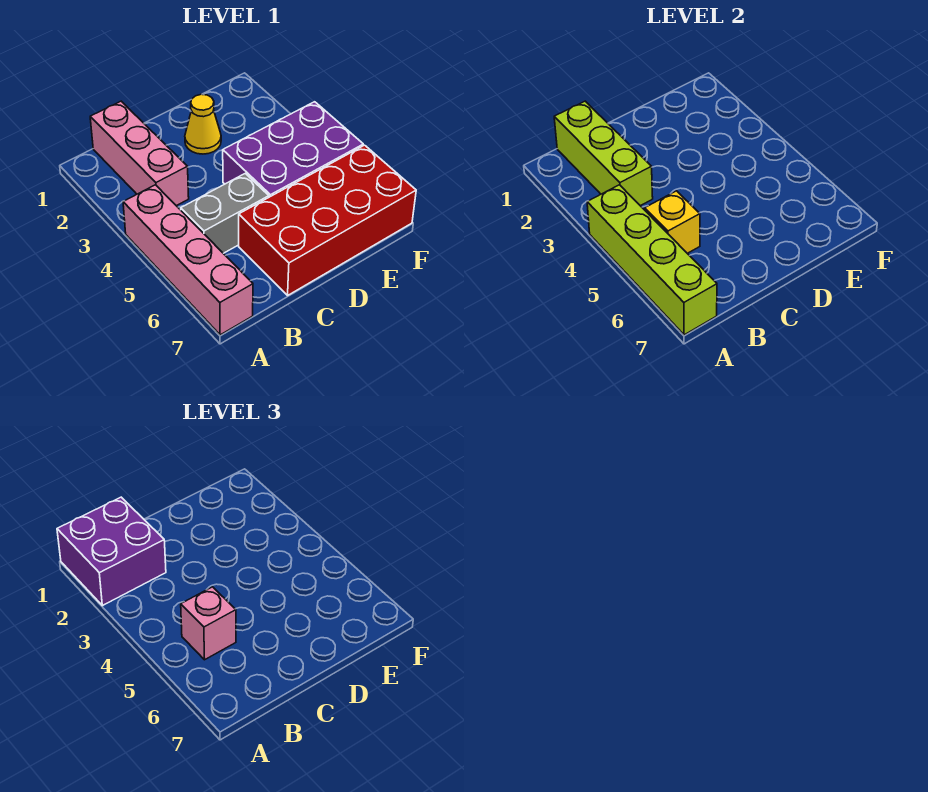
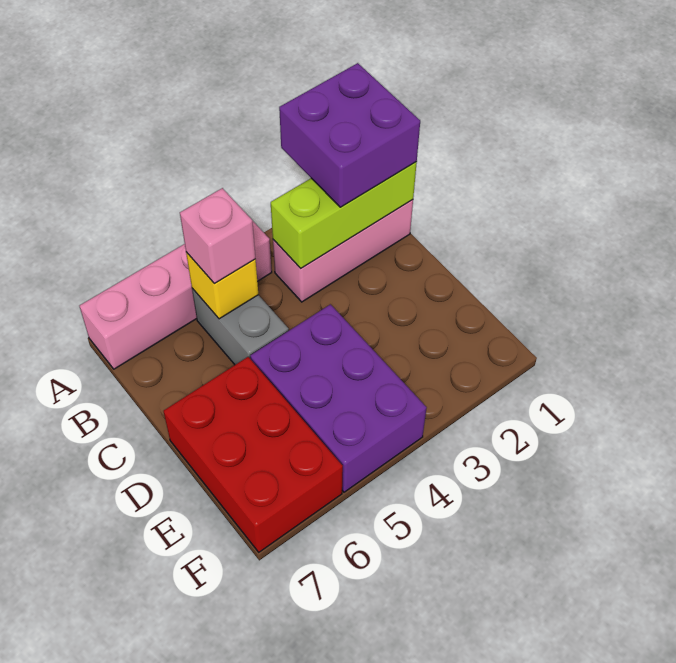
lime 1x4 brick [587,185,717,335] -> none
red 2x4 brick [239,145,416,295] -> red 2x3 brick [163,357,343,552]
yellow 1x1 cone [185,94,221,154] -> none

